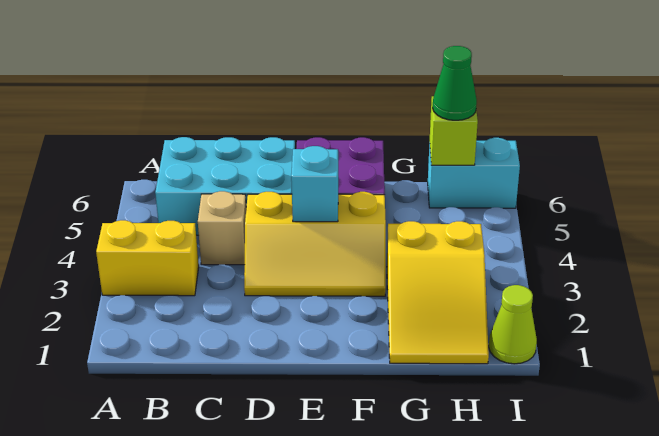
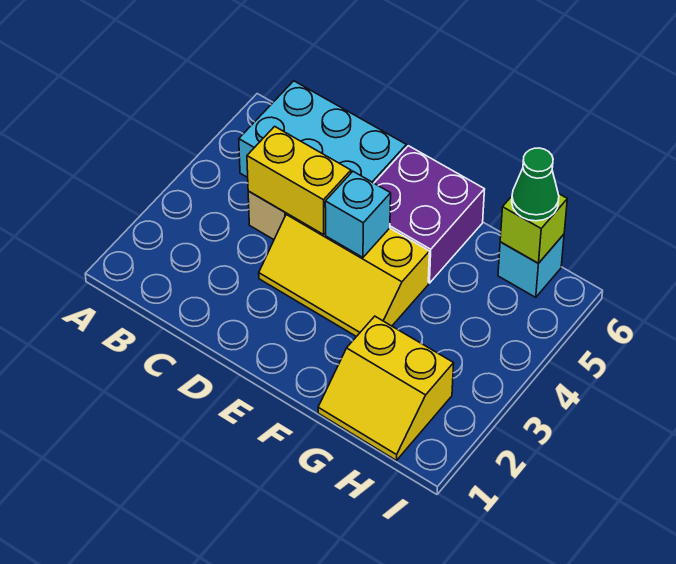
yellow 1x2 brick [96,220,199,296] -> yellow 1x2 brick moved to [247,126,351,234]
yellow 2x3 slope [387,221,489,364] -> yellow 2x2 slope [318,316,454,460]
cyan 1x2 brick [428,138,520,208] -> cyan 1x1 brick [498,234,564,297]
lime 1x1 cone [489,285,537,364] -> none

